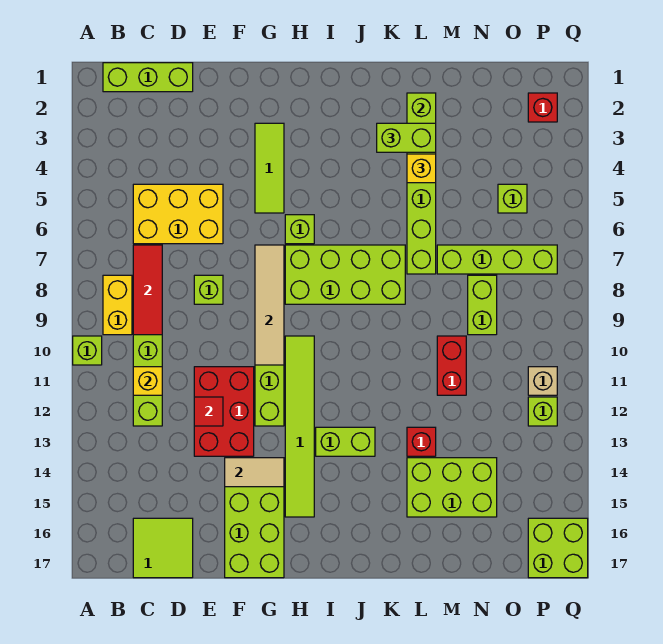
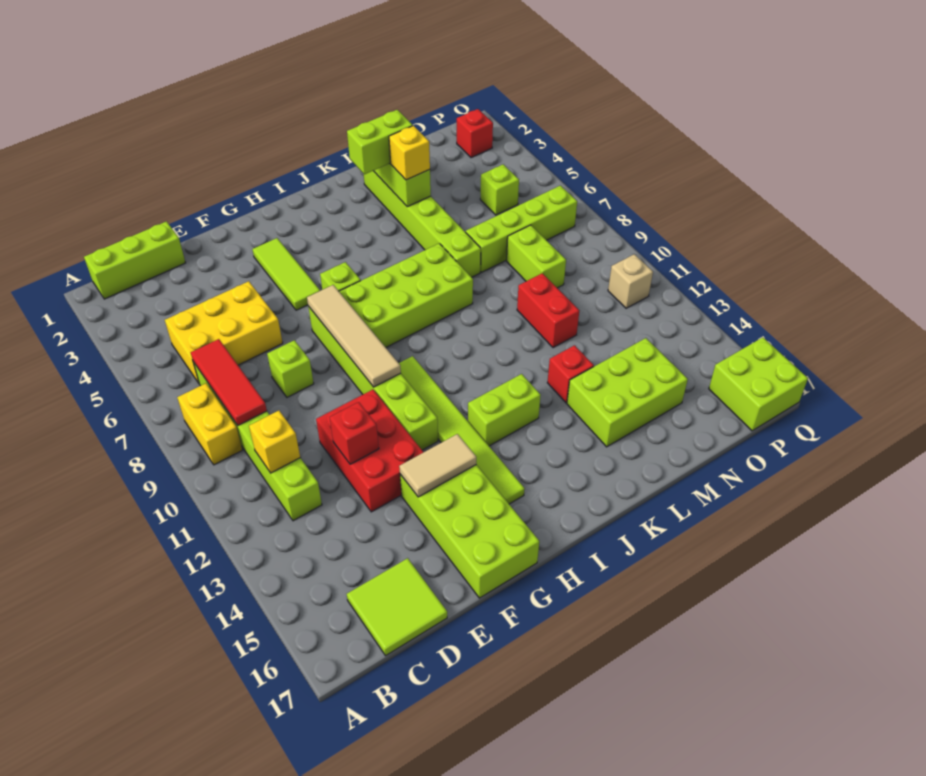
lime 1x1 brick [73,336,102,365] -> none
red 1x1 tile [194,397,223,426] -> red 1x1 brick [330,402,379,464]
lime 1x1 brick [528,397,557,426] -> none

